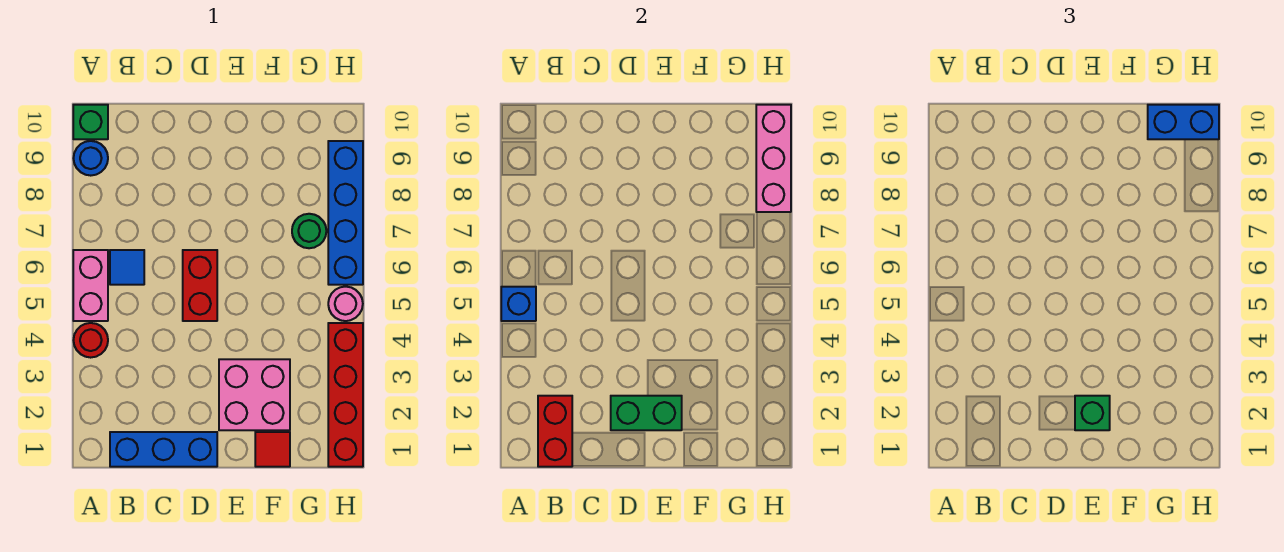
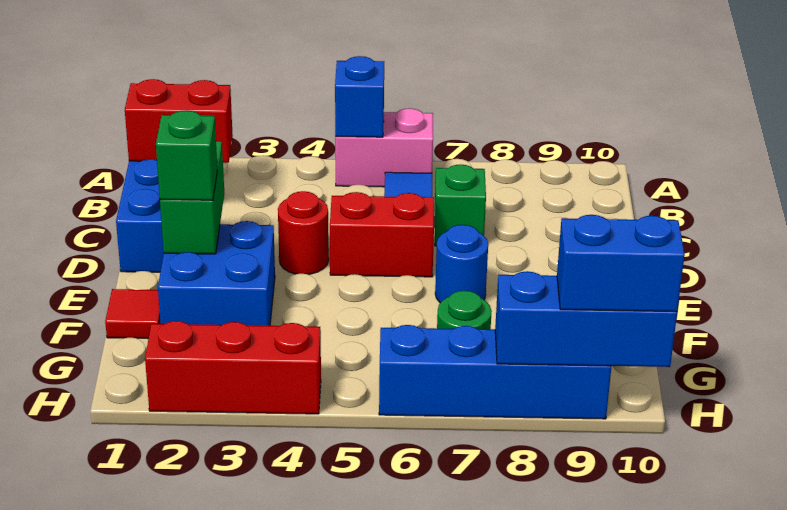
red 1x1 round brick [73,323,108,358] -> red 1x1 round brick moved to [278,191,329,274]
blue 1x1 round brick [73,141,108,176] -> blue 1x1 round brick moved to [435,225,488,303]
green 1x1 brick [73,105,108,139] -> green 1x1 brick moved to [434,164,486,246]
pink 2x2 brick [219,359,290,430] -> blue 2x2 brick [158,221,275,326]
blue 1x2 brick [1148,105,1219,139] -> blue 1x2 brick turned to [557,215,685,312]
red 1x4 brick [328,323,363,467] -> red 1x3 brick [145,321,321,414]
pink 1x1 round brick [328,287,363,321] -> none
pink 1x3 brick [756,105,791,212] -> blue 1x3 brick [495,271,677,367]

